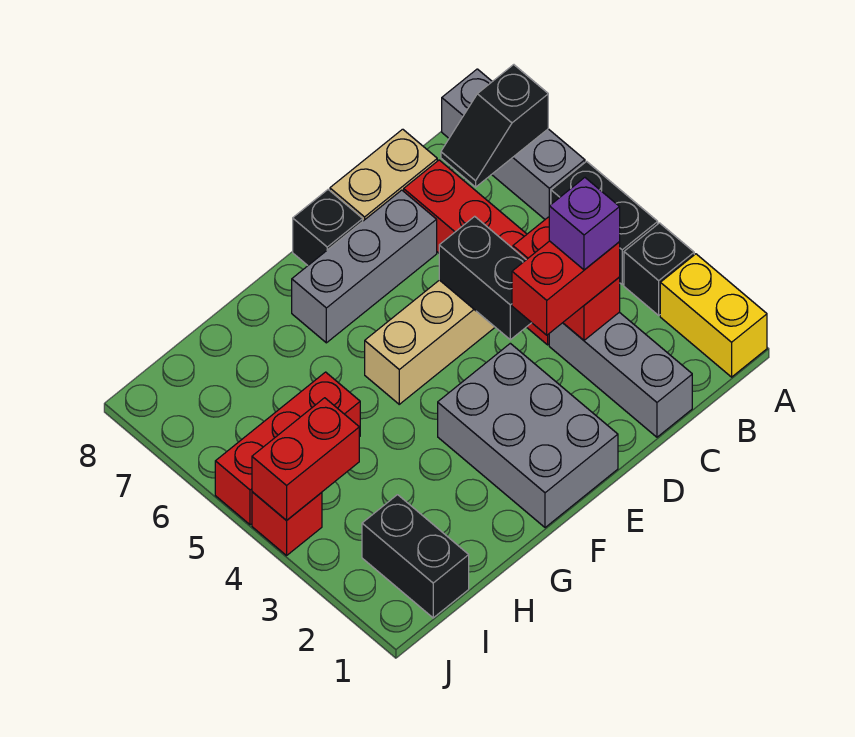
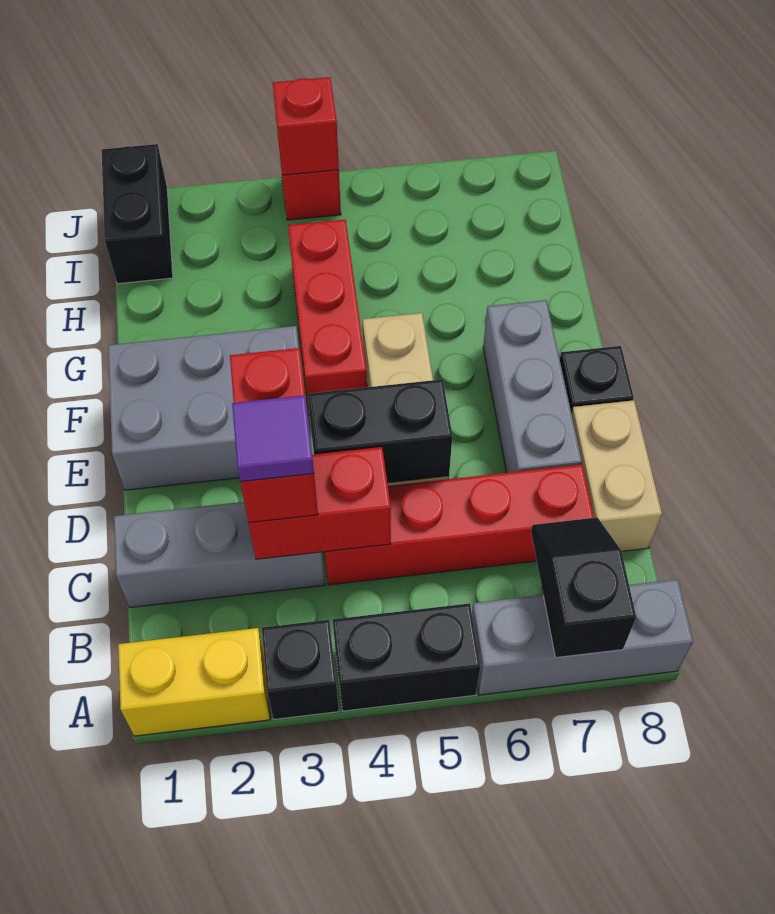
purple 1x1 brick [549,178,620,270] -> purple 1x1 tile [232,395,314,482]
red 1x3 brick [215,372,360,525] -> red 1x3 brick moved to [288,220,367,415]
black 1x2 brick [362,495,469,618] -> black 1x2 brick turned to [102,144,173,284]
red 1x2 brick [252,398,359,521] -> red 1x1 brick [273,77,339,175]

